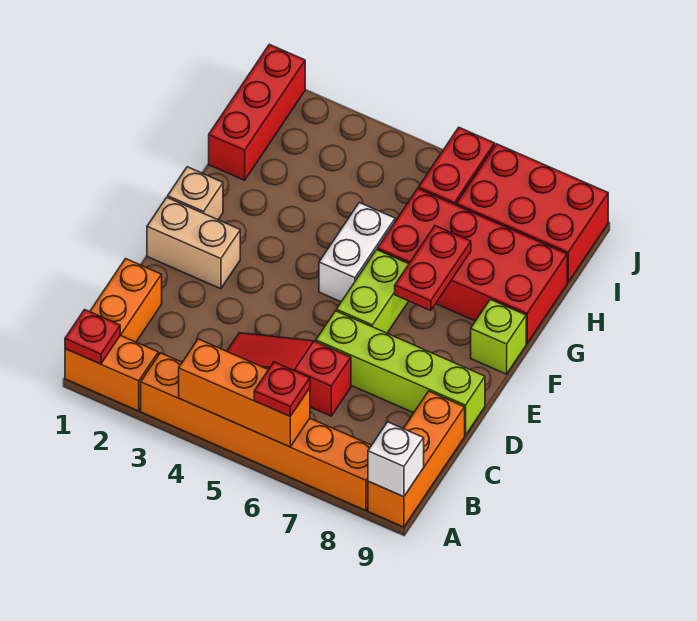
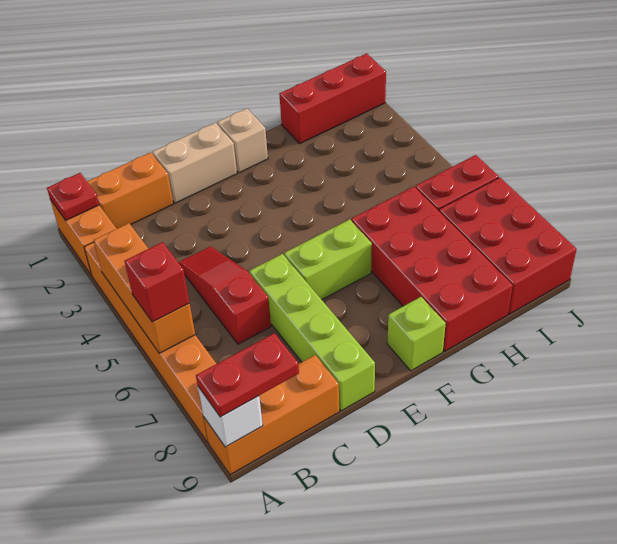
red 1x1 plate [254,362,310,416] -> red 1x1 brick [125,242,189,322]
tan 1x2 brick [147,197,240,289] -> tan 1x2 brick turned to [153,123,237,203]
white 1x2 brick [319,203,395,302] -> none
red 1x2 plate [395,226,471,311] -> red 1x2 plate moved to [196,333,299,417]

